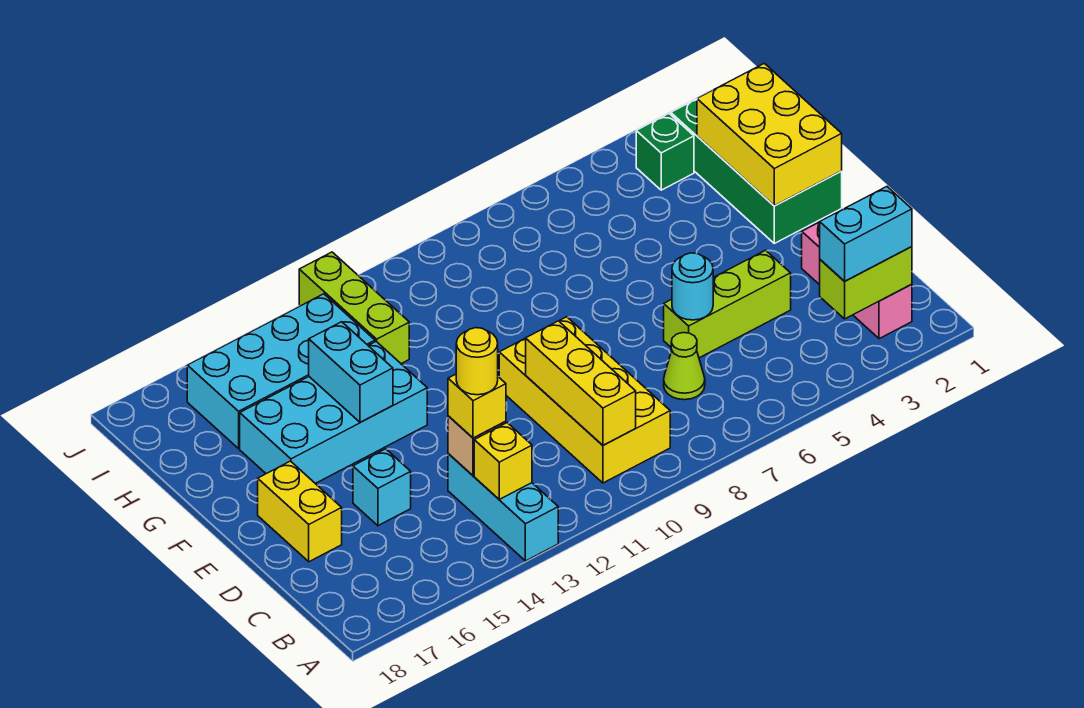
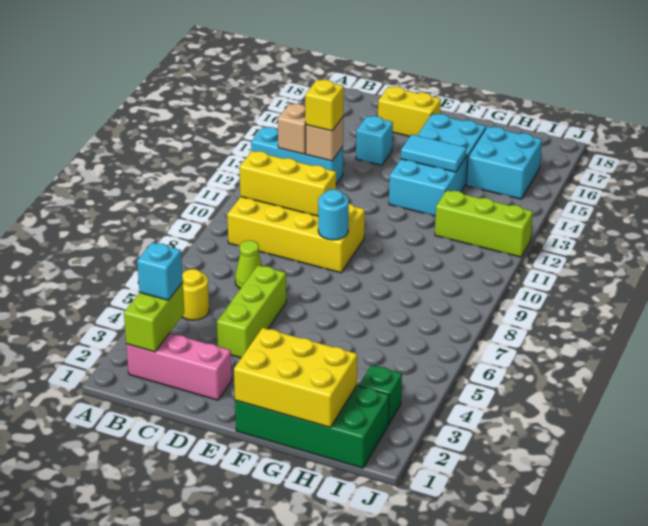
cyan 1x2 brick [820,187,912,281] -> cyan 1x1 brick [137,242,183,300]
yellow 1x1 brick [474,423,532,499] -> tan 1x1 brick [278,104,306,154]
yellow 1x1 round brick [456,328,498,395] -> yellow 1x1 round brick moved to [182,269,209,320]
cyan 1x1 round brick [672,253,713,320] -> cyan 1x1 round brick moved to [318,189,349,240]
cyan 1x2 brick [309,322,393,422] -> cyan 1x2 tile [401,134,466,172]
cyan 2x4 brick [187,294,375,448] -> cyan 2x2 brick [466,127,542,199]

